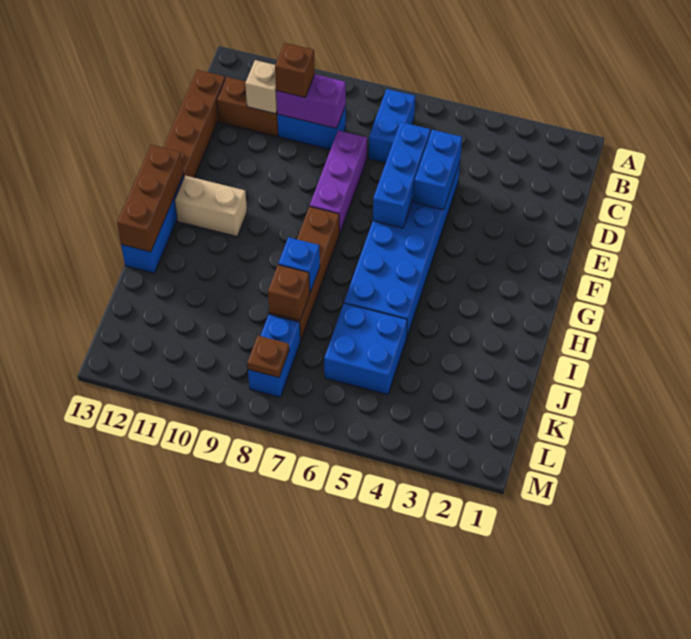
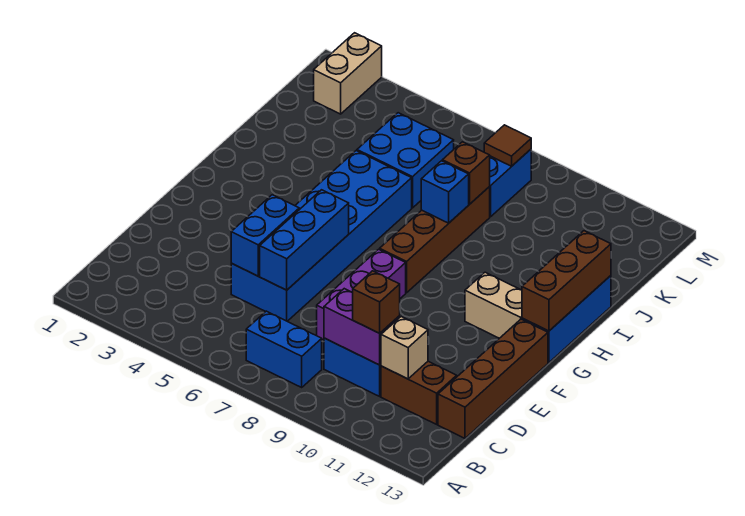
blue 1x2 brick [369,89,415,163] -> blue 1x2 brick turned to [246,311,322,387]
none -> tan 1x2 brick [314,33,382,114]
brown 1x1 plate [247,336,289,378] -> brown 1x1 tile [484,125,531,166]

